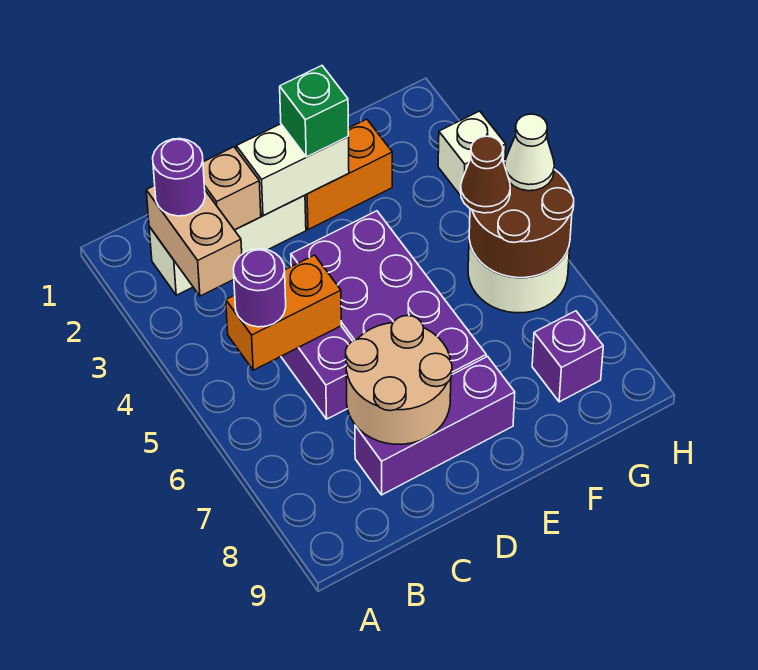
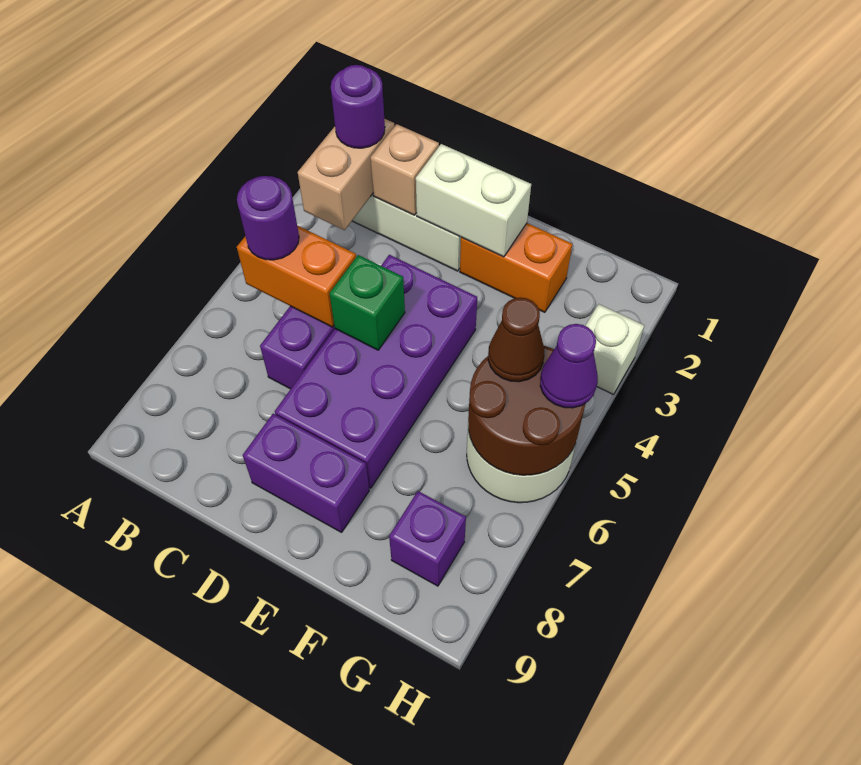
tan 2x2 round brick [346,316,452,444] -> none
purple 1x3 brick [355,356,515,495] -> purple 1x2 brick [243,414,369,532]
green 1x1 brick [280,66,348,157] -> green 1x1 brick moved to [330,255,405,350]
white 1x1 cone [505,114,554,191] -> purple 1x1 cone [540,324,598,408]

